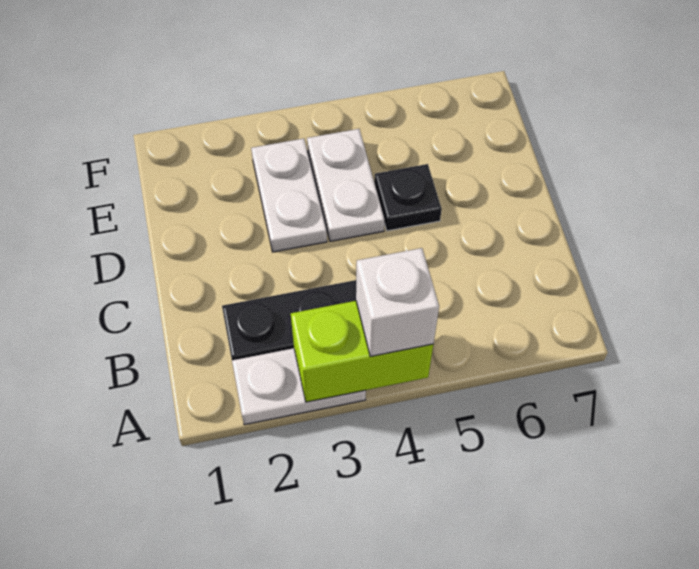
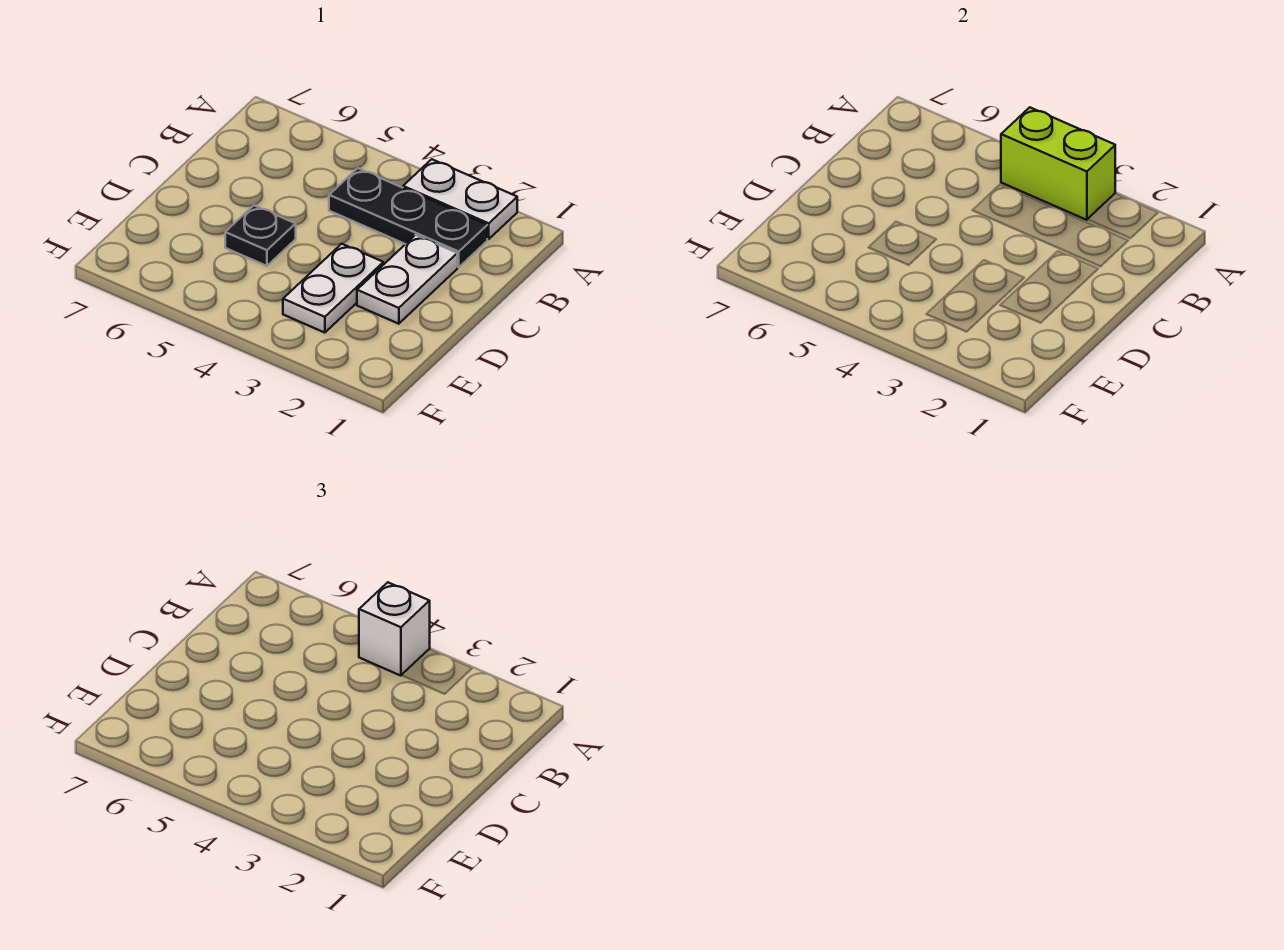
white 1x2 plate [307,129,384,241] -> white 1x2 plate moved to [357,235,457,324]

